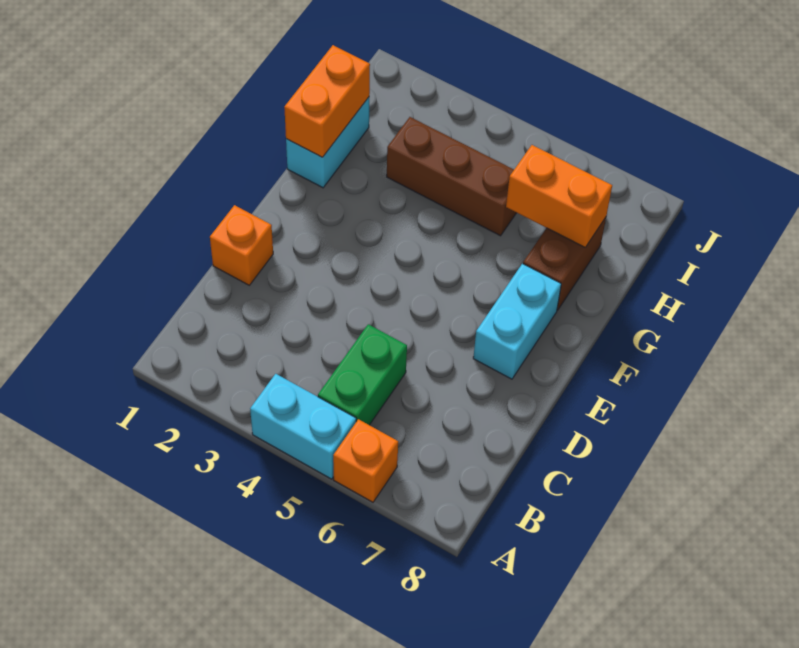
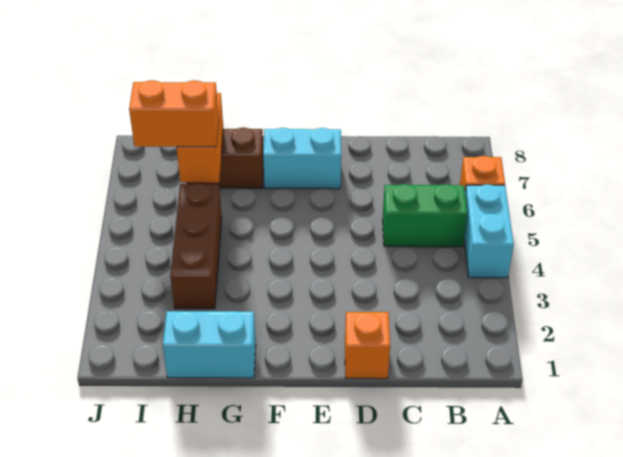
orange 1x2 brick [284,45,370,157] -> orange 1x2 brick moved to [129,80,219,147]

